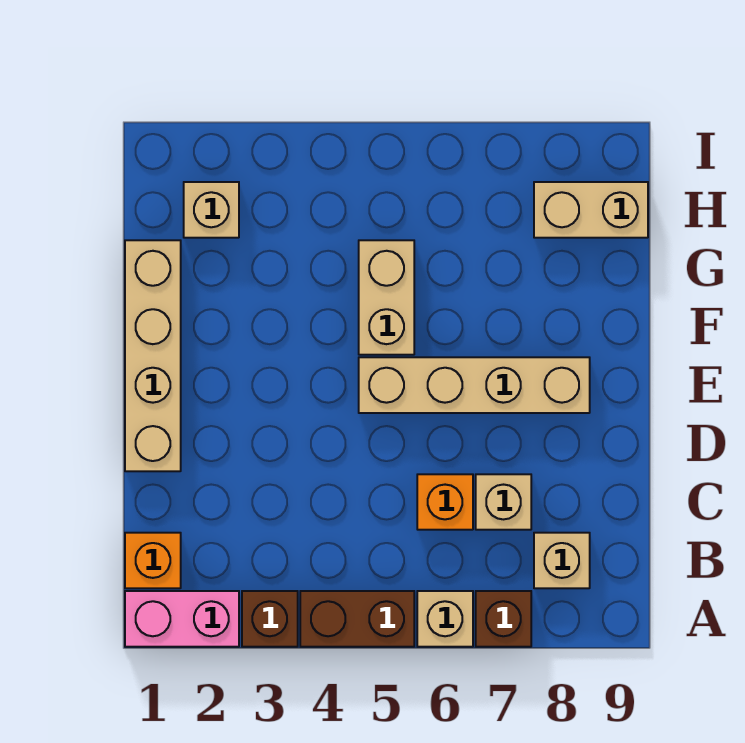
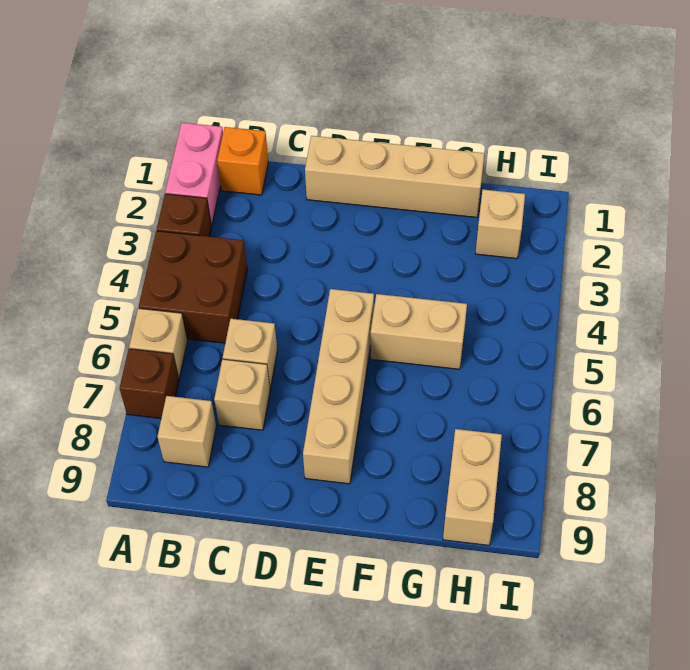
brown 1x2 brick [300,591,414,647] -> brown 2x2 brick [139,231,247,343]
orange 1x1 brick [417,474,473,530] -> tan 1x1 brick [223,319,277,389]

